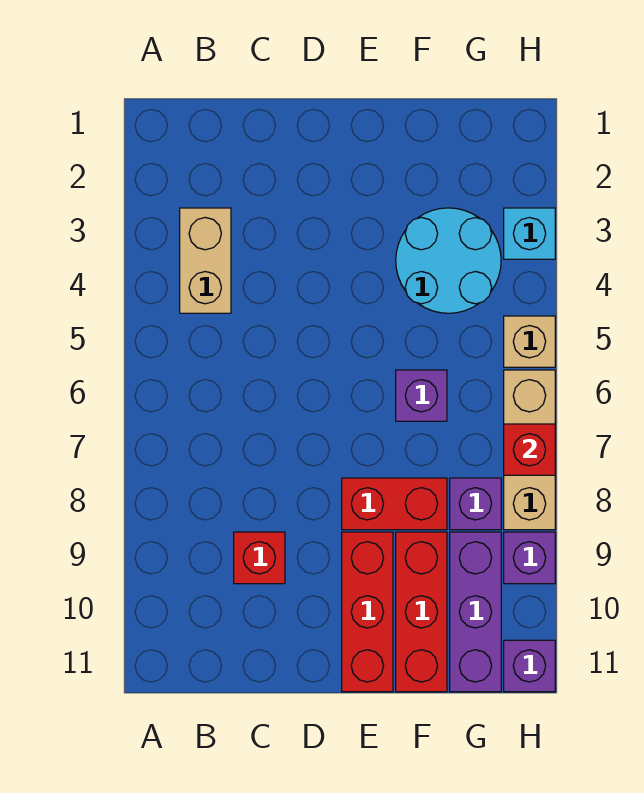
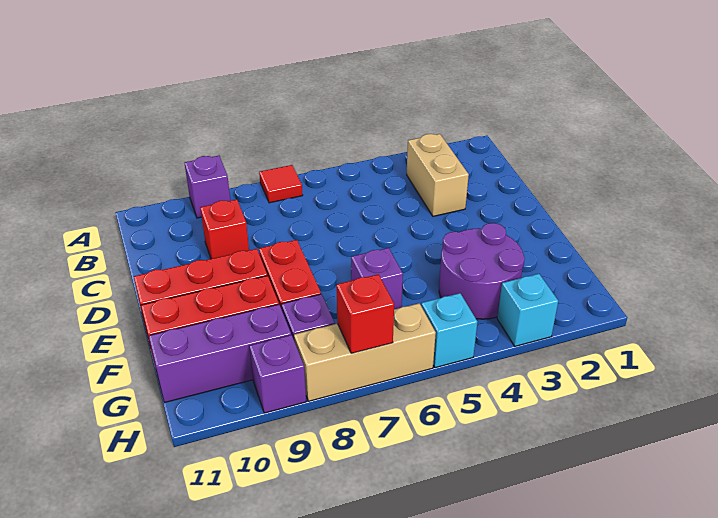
none -> red 1x1 tile [259,165,303,203]
tan 1x2 brick [180,208,231,313] -> tan 1x2 brick turned to [407,134,469,216]
cyan 2x2 round brick [396,208,501,313] -> purple 2x2 round brick [439,223,525,319]
tan 1x1 brick [504,316,555,367] -> cyan 1x1 brick [421,293,477,368]
purple 1x1 brick [504,640,555,692] -> purple 1x1 brick moved to [185,156,230,218]

